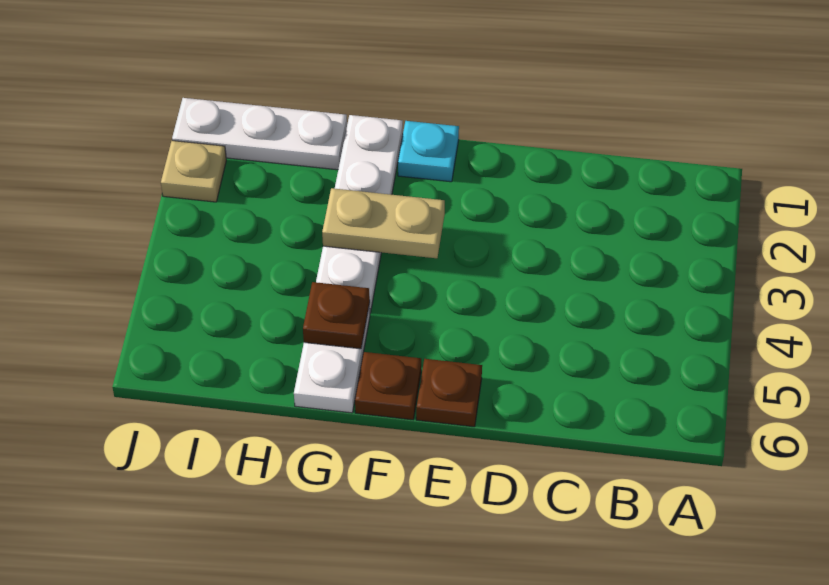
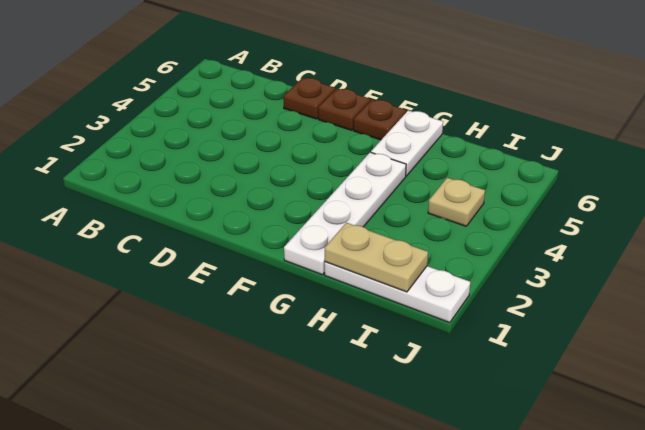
cyan 1x1 plate [398,121,459,182] -> none
tan 1x2 plate [322,188,445,258] -> tan 1x2 plate moved to [325,223,428,292]
brown 1x1 plate [303,282,370,349] -> brown 1x1 plate moved to [284,78,335,119]
tan 1x1 plate [161,141,226,202] -> tan 1x1 plate moved to [428,178,485,226]

